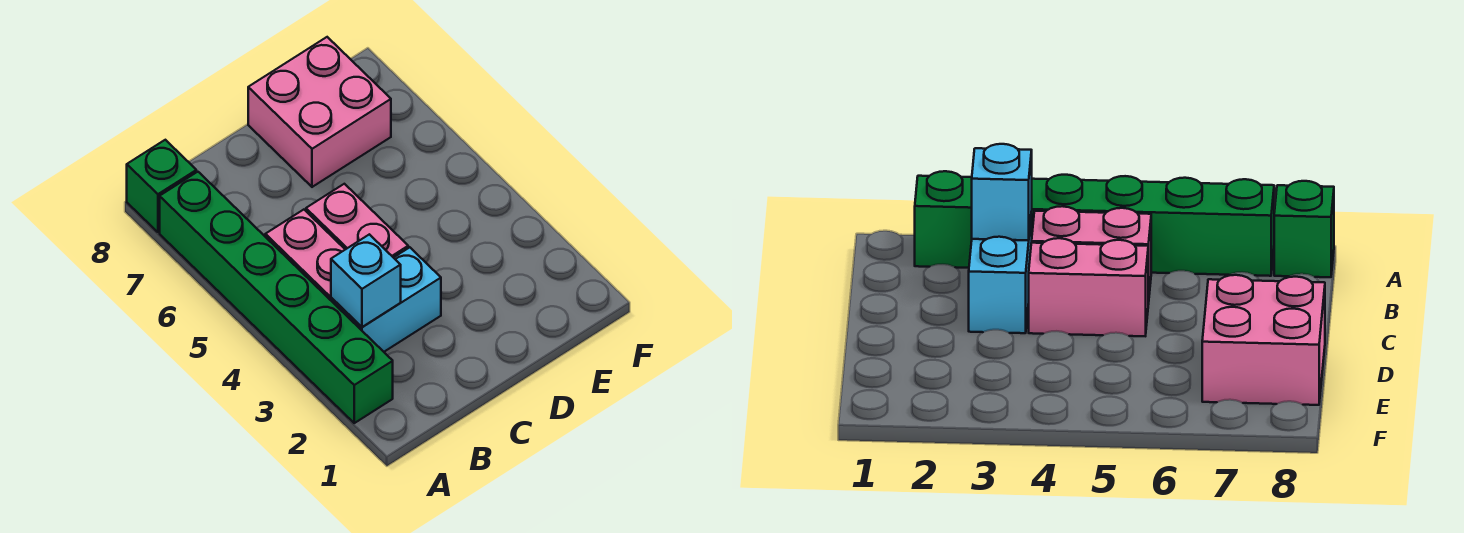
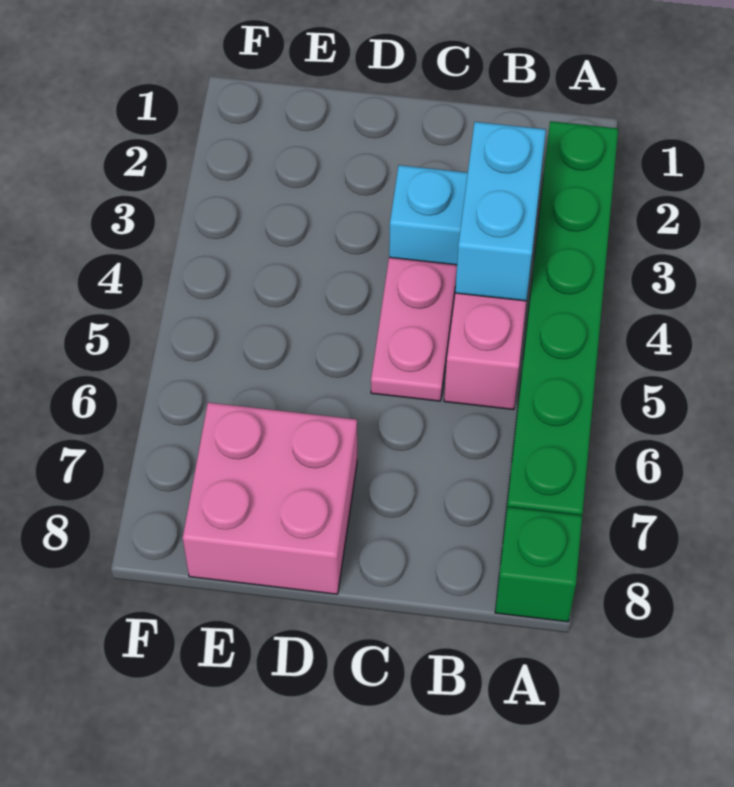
cyan 1x1 brick [331,234,401,327] -> cyan 1x2 brick [455,122,546,301]
pink 1x2 brick [306,184,408,258] -> pink 1x2 plate [371,257,457,401]

